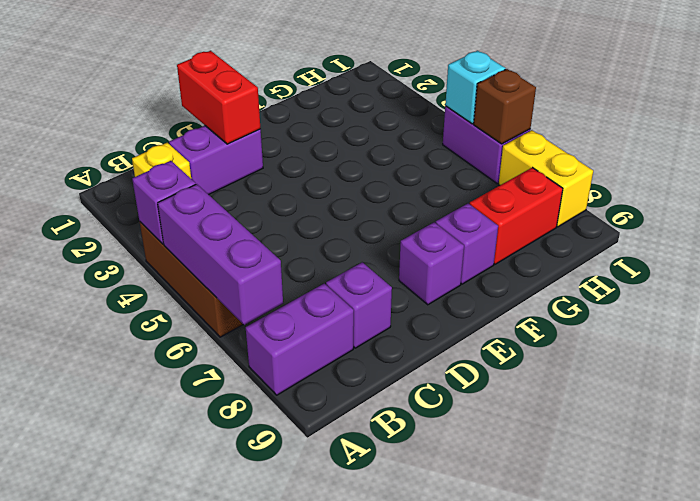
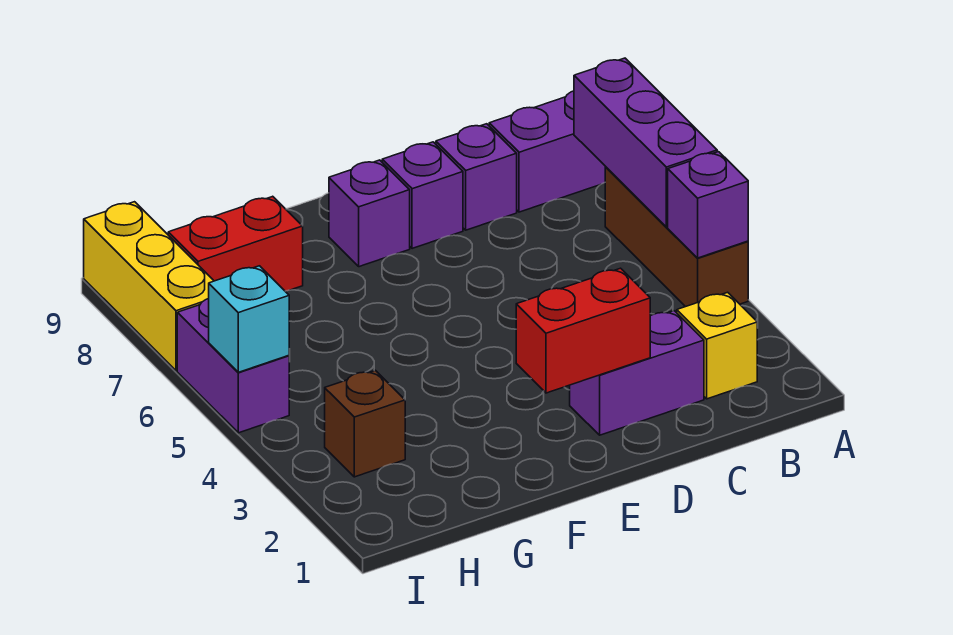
red 1x2 brick [177,51,261,144] -> red 1x2 brick turned to [516,268,650,393]
purple 1x1 brick [436,204,498,284] -> purple 1x1 brick moved to [382,142,463,249]
brown 1x1 brick [474,69,536,144] -> brown 1x1 brick moved to [325,370,405,477]
yellow 1x2 brick [499,130,593,227] -> yellow 1x3 brick [84,202,214,370]

